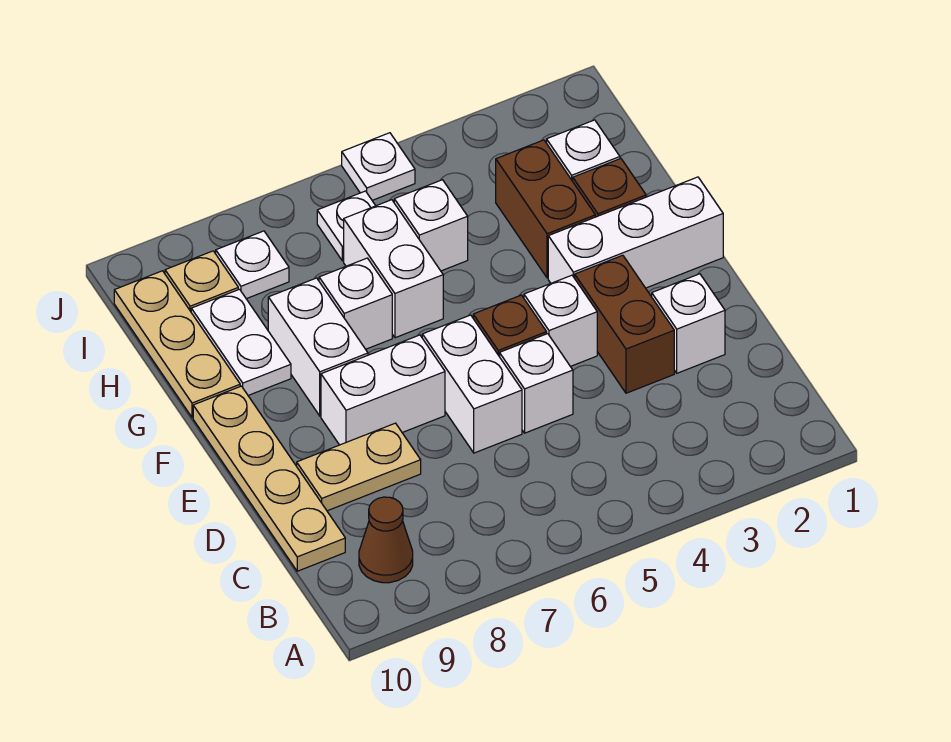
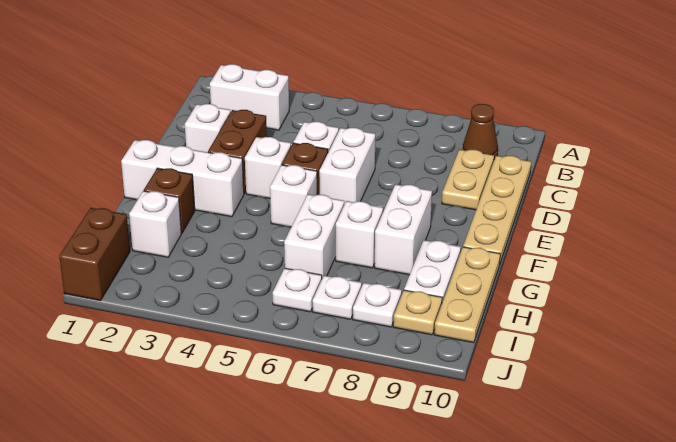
tan 1x2 plate [297,423,421,511] -> tan 1x2 plate turned to [442,149,494,210]
white 1x2 brick [321,335,445,445] -> white 1x2 brick moved to [210,64,289,130]
brown 1x2 brick [496,140,595,278] -> brown 1x2 brick moved to [59,208,130,301]
white 1x1 brick [394,180,468,271] -> white 1x1 brick moved to [270,165,317,227]
white 1x1 plate [342,133,415,200] -> white 1x1 plate moved to [312,275,362,319]

